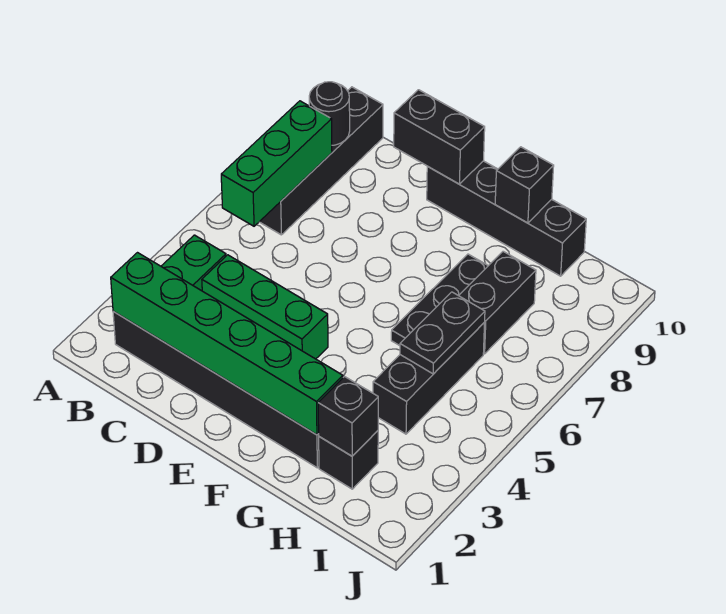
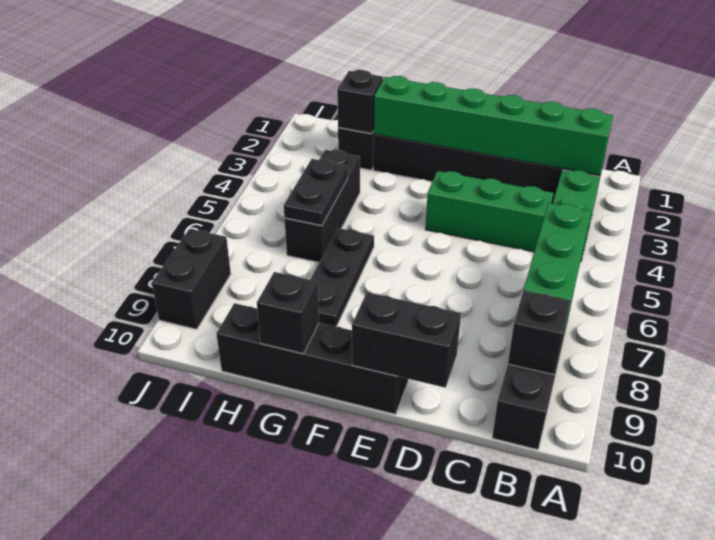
black 1x1 round brick [309,82,350,145] -> black 1x1 brick [508,291,570,375]
black 1x2 brick [459,251,536,354] -> black 1x2 brick moved to [152,229,231,329]

